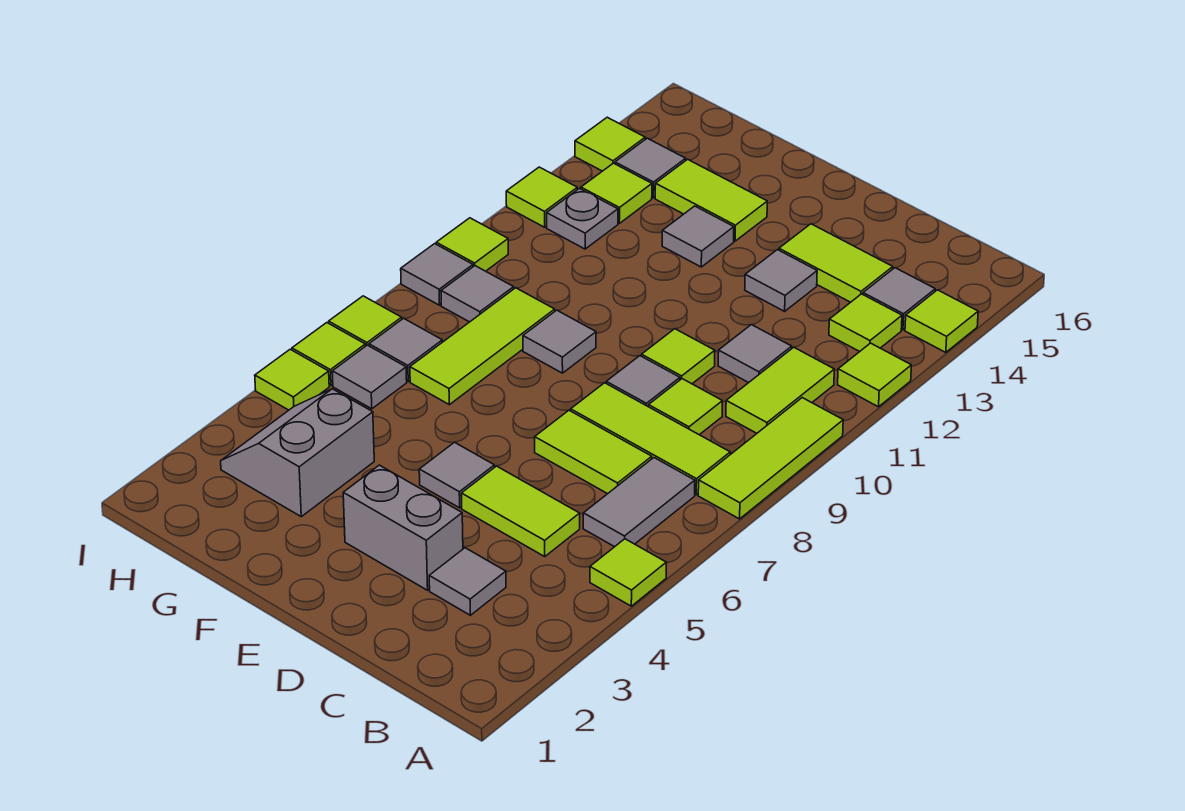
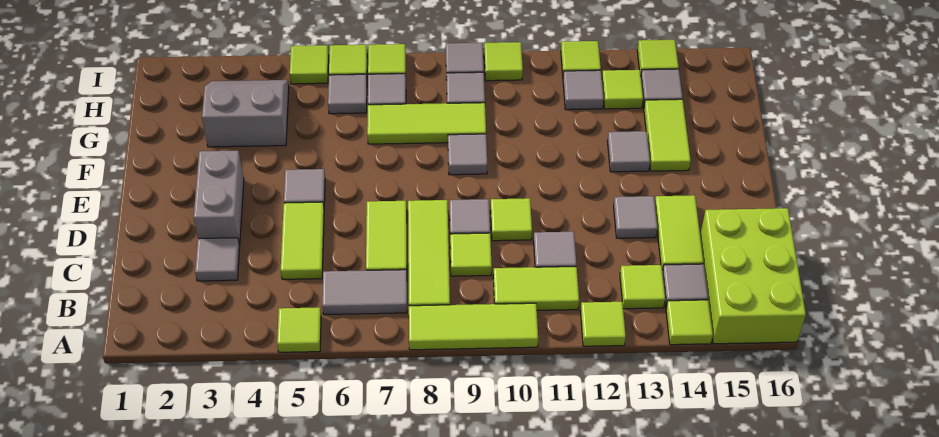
none -> lime 2x3 brick [700,208,806,344]
grey 1x1 plate [547,188,618,249] -> grey 1x1 tile [563,70,604,110]

